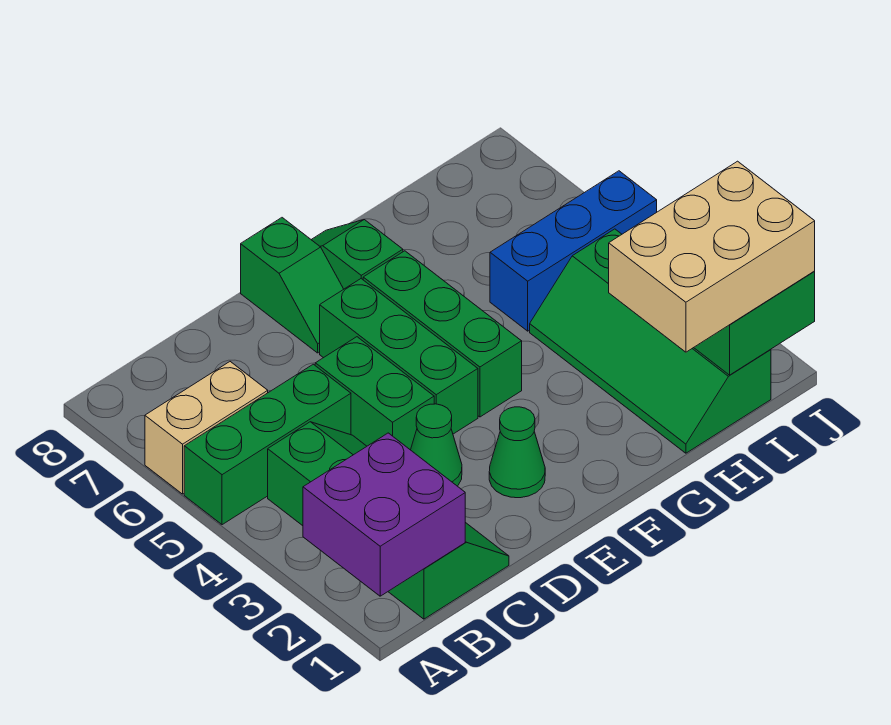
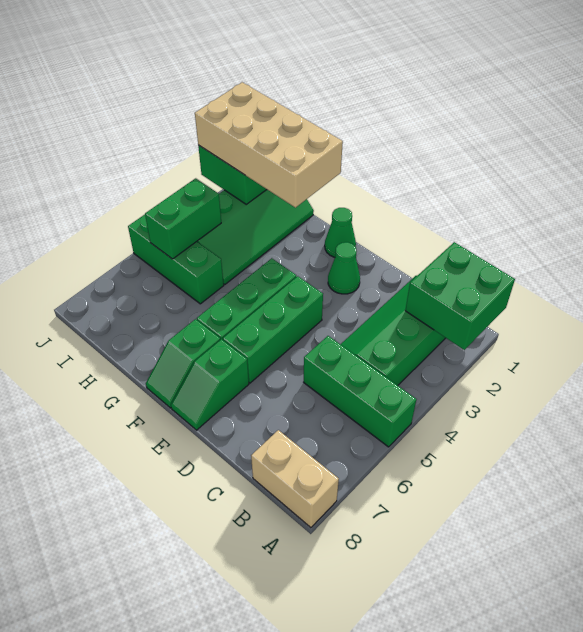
purple 2x2 brick [303,433,465,596] -> green 2x2 brick [405,242,515,350]
tan 1x2 brick [145,362,268,494] -> tan 1x2 brick moved to [251,430,339,528]
green 1x1 cone [411,404,462,486] -> green 1x1 cone moved to [325,208,356,257]
green 1x2 brick [315,337,434,450] -> green 1x2 brick moved to [145,178,221,259]
green 1x2 slope [241,218,344,353] -> green 1x2 slope turned to [171,339,249,430]
tan 2x3 brick [609,161,815,352] -> tan 2x4 brick [195,82,343,208]
blue 1x3 brick [490,171,657,331] -> green 1x3 brick [128,215,224,304]

